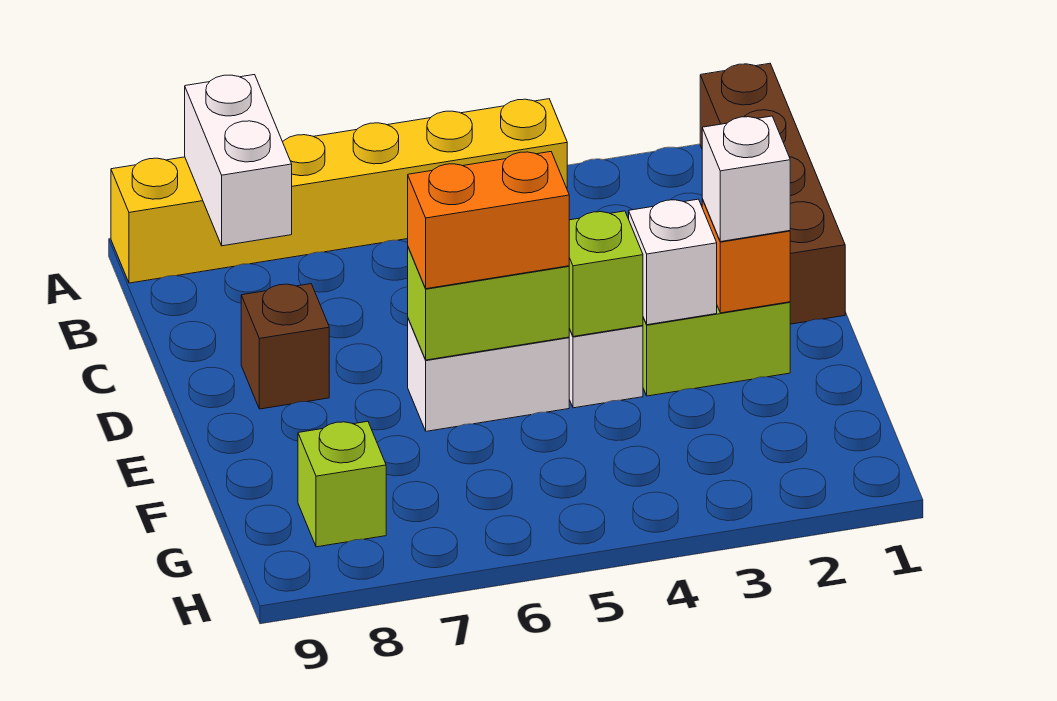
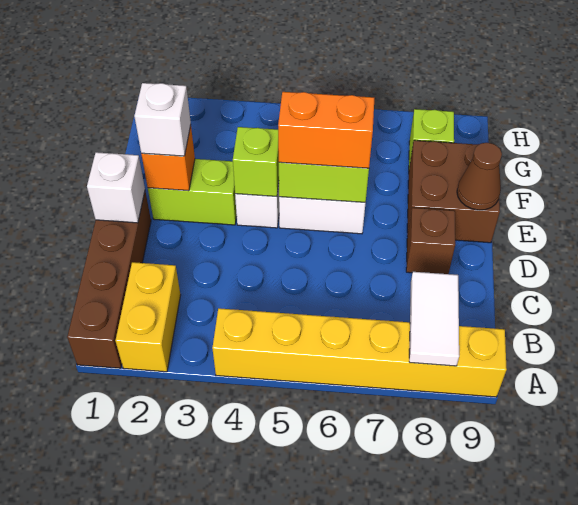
none -> yellow 1x2 brick [115,262,180,372]
white 1x2 brick [185,75,292,246] -> white 1x2 tile [409,272,459,366]
white 1x1 brick [629,199,717,325] -> white 1x1 brick moved to [87,152,145,223]
none -> brown 2x2 brick [407,140,500,243]
none -> brown 1x1 cone [457,143,502,210]

